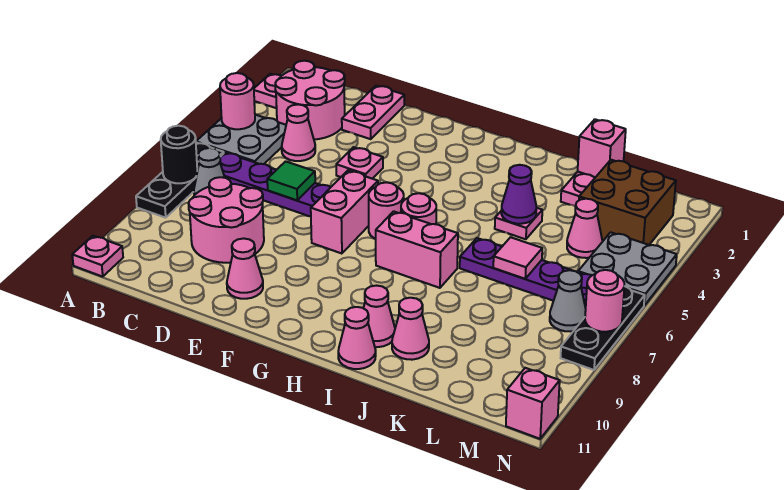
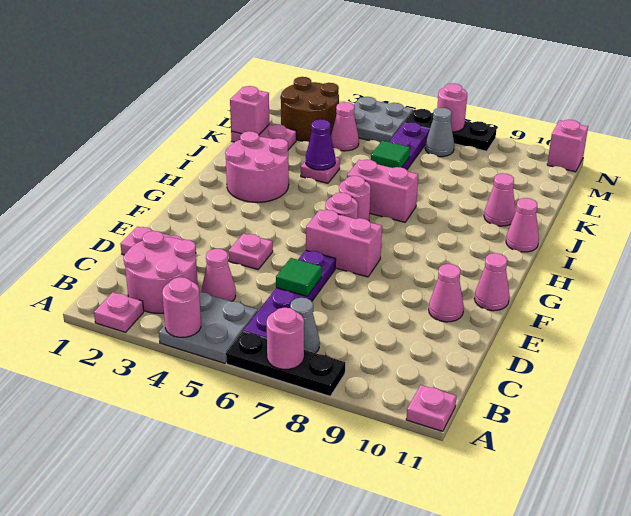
black 1x1 round brick [161,126,197,183] -> pink 1x1 round brick [267,308,304,369]
pink 2x2 round brick [189,177,264,263] -> pink 2x2 round brick moved to [225,131,289,202]
pink 1x2 brick [376,211,458,288] -> pink 1x2 brick turned to [347,160,418,222]
pink 1x1 cone [364,286,395,347] -> pink 1x1 cone moved to [474,253,509,311]
pink 1x1 tile [493,237,542,279] -> green 1x1 tile [371,141,410,168]
brown 2x2 brick [579,160,676,245] -> brown 2x2 round brick [281,77,339,142]

